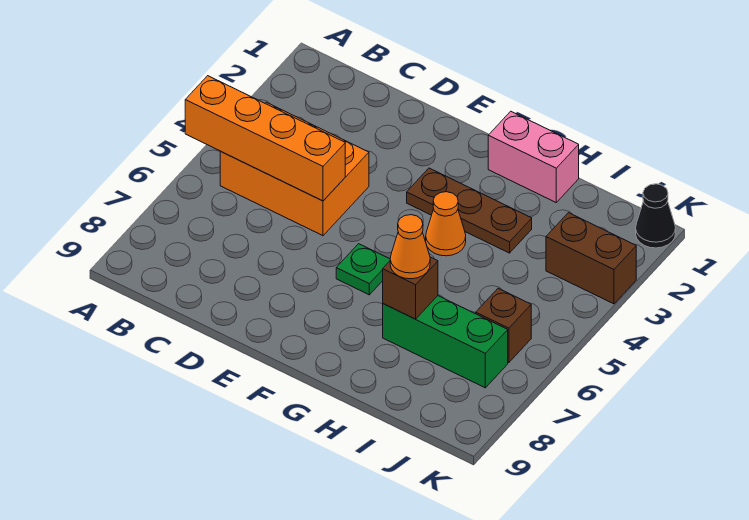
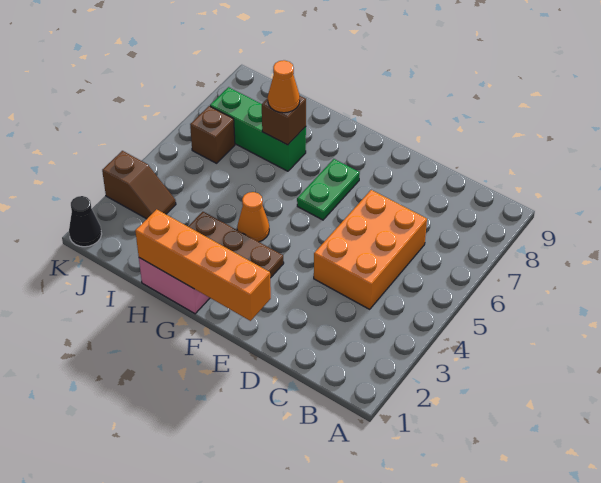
orange 1x4 brick [185,76,345,201] -> orange 1x4 brick moved to [135,209,271,321]
orange 2x3 brick [220,102,369,236] -> orange 2x3 brick turned to [314,190,427,309]
green 1x1 plate [336,244,390,295] -> green 1x2 plate [297,159,360,220]
brown 1x2 brick [546,213,636,304] -> brown 1x2 slope [102,151,176,219]

